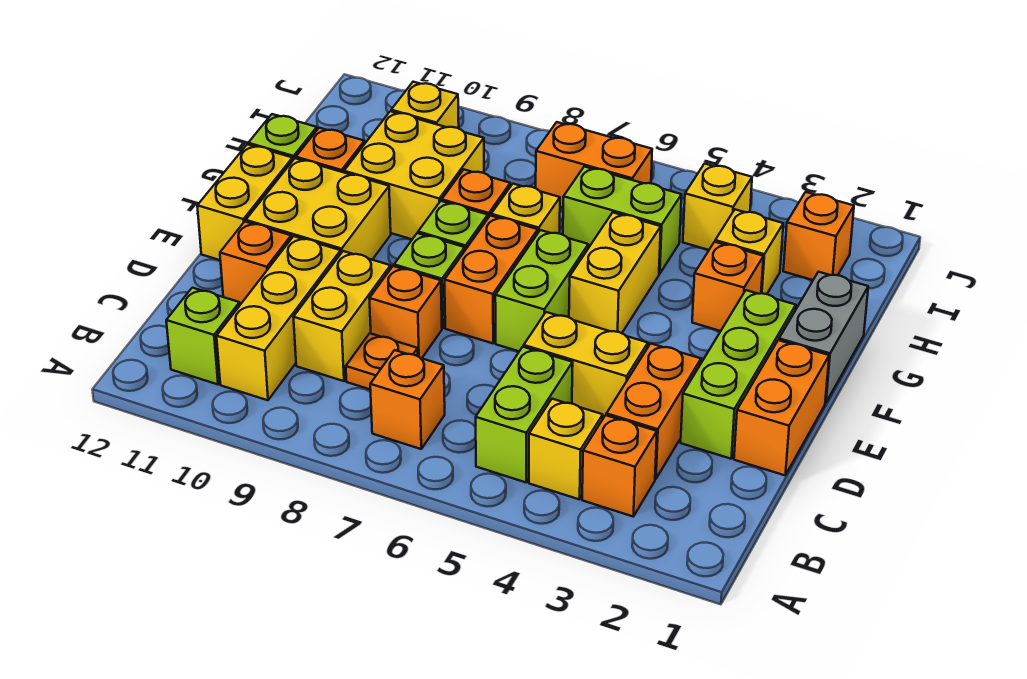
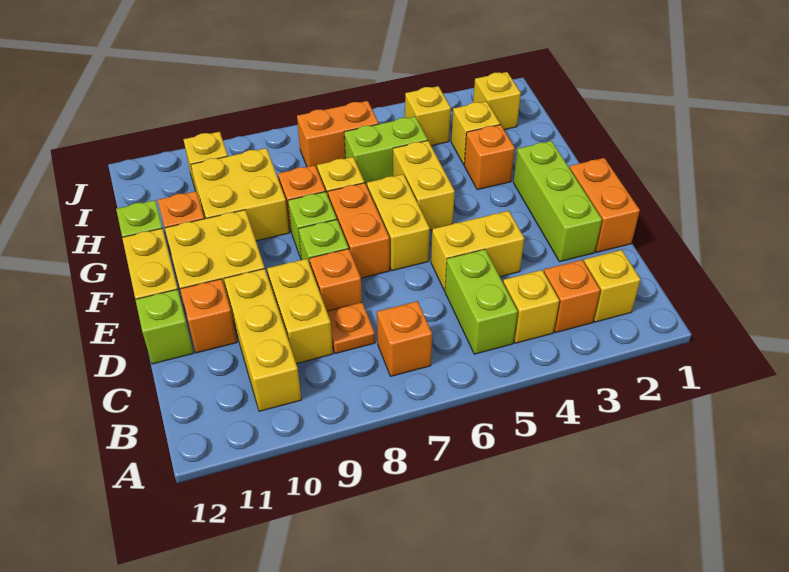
none -> yellow 1x1 brick [584,250,641,322]
lime 1x1 brick [166,288,240,384] -> lime 1x1 brick moved to [135,289,194,364]
orange 1x2 brick [606,344,701,479] -> none
lime 1x2 brick [495,230,588,351] -> yellow 1x2 brick [367,174,430,271]
grey 1x2 brick [779,272,868,403] -> none
orange 1x1 brick [783,192,854,280] -> yellow 1x1 brick [473,72,521,130]

